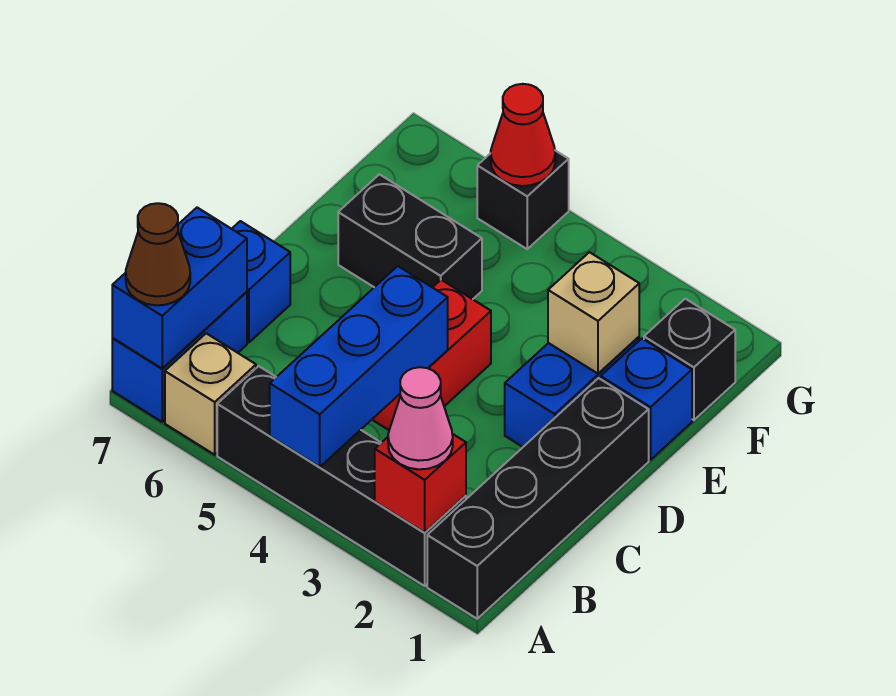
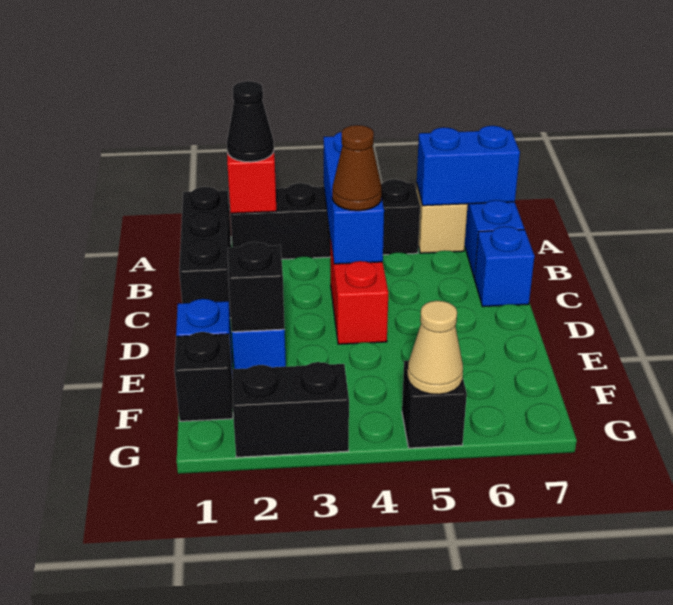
black 1x4 brick [427,378,649,619] -> black 1x3 brick [179,187,231,318]
pink 1x1 cone [388,367,453,469] -> black 1x1 cone [227,81,274,162]
blue 1x2 brick [112,208,247,368] -> blue 1x2 brick turned to [417,126,520,206]
brown 1x1 cone [126,203,190,305] -> brown 1x1 cone moved to [332,125,382,211]
tan 1x1 brick [548,252,639,374] -> black 1x1 brick [228,242,285,332]
black 1x2 brick [338,174,482,299] -> black 1x2 brick moved to [232,362,349,457]
red 1x1 cone [491,84,555,186] -> tan 1x1 cone [407,301,463,395]

